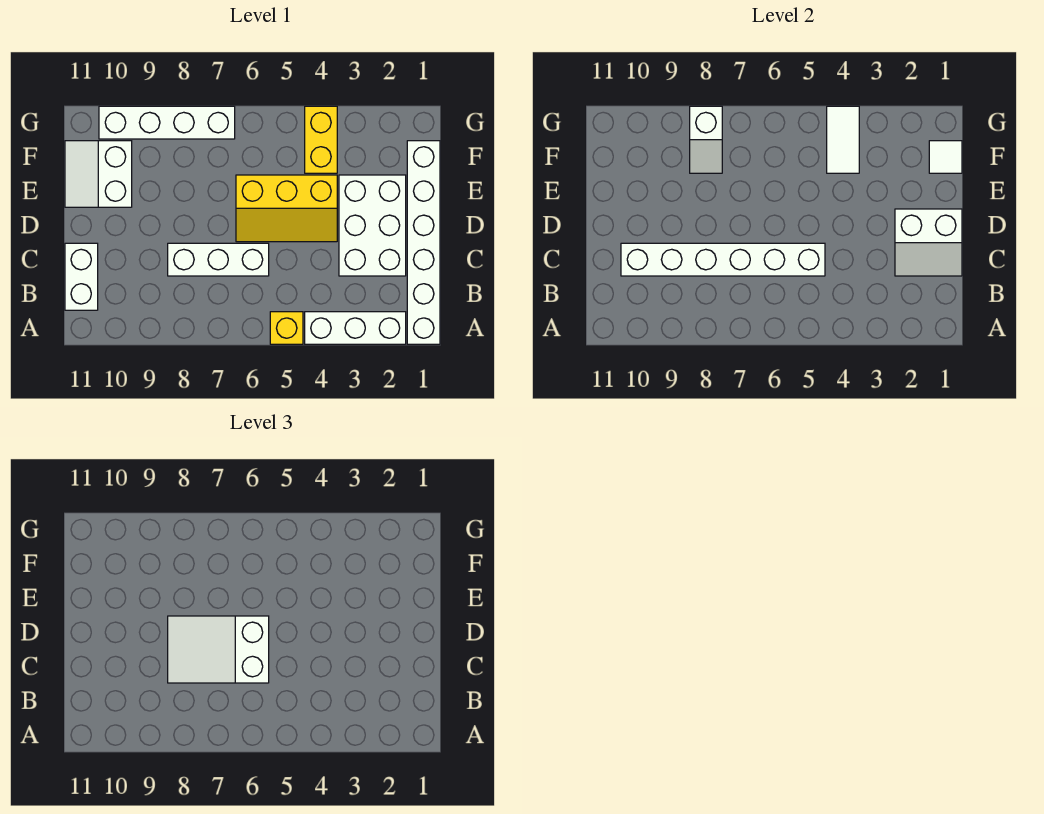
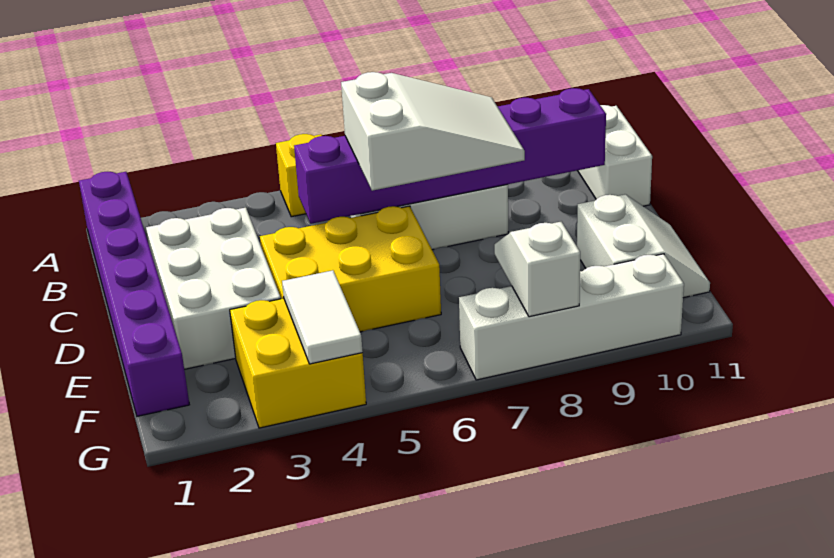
white 1x6 brick [407,141,440,344] -> purple 1x6 brick [79,172,189,416]
white 1x3 brick [305,312,406,344] -> none
white 2x2 slope [895,209,962,276] -> none
white 1x6 brick [621,243,825,276] -> purple 1x6 brick [294,88,606,224]
yellow 2x3 slope [236,175,337,242] -> yellow 2x3 brick [260,206,441,332]
white 1x1 tile [929,141,962,173] -> none
yellow 1x2 brick [305,106,337,173] -> yellow 2x2 brick [230,298,366,428]

